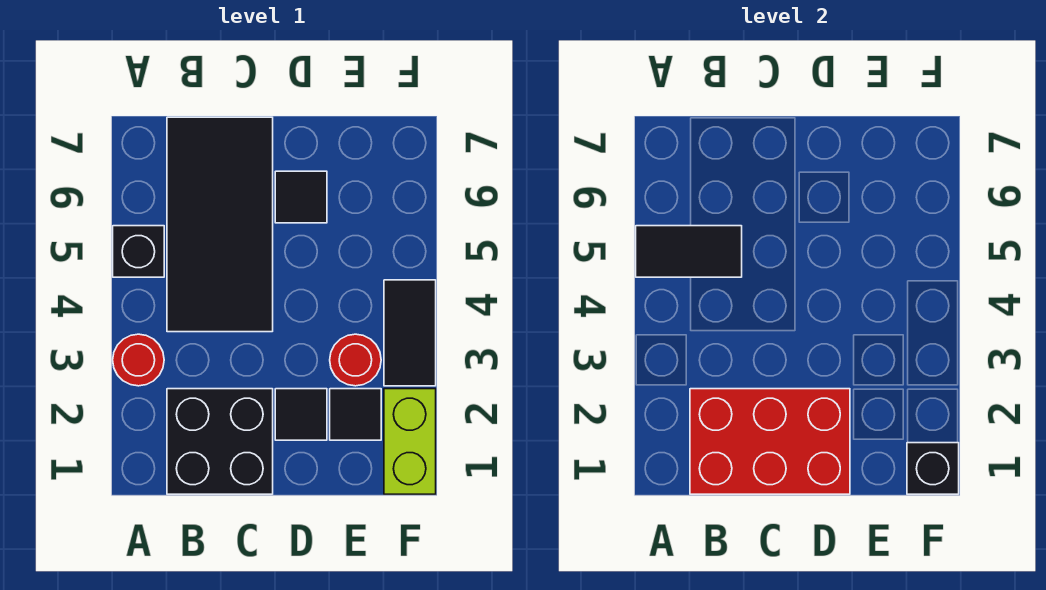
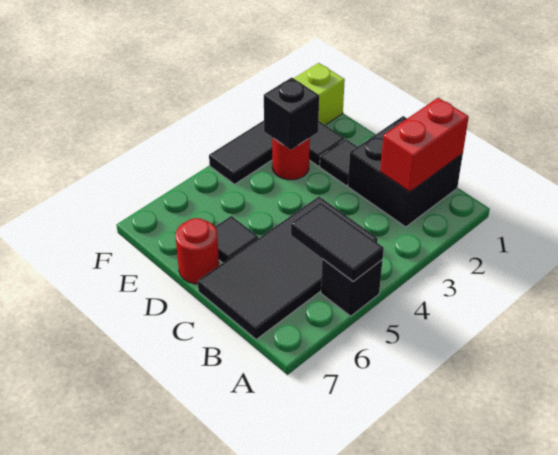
red 1x1 round brick [113,334,164,386] -> red 1x1 round brick moved to [176,218,219,284]
red 2x3 brick [690,389,850,494] -> red 1x2 brick [380,98,469,192]
black 1x1 brick [907,443,959,494] -> black 1x1 brick moved to [264,78,319,150]

